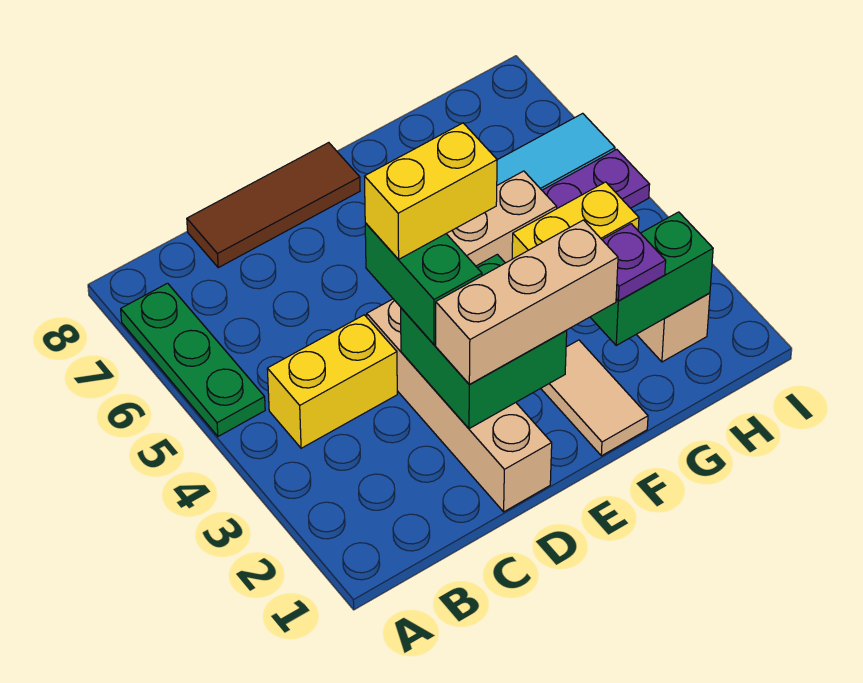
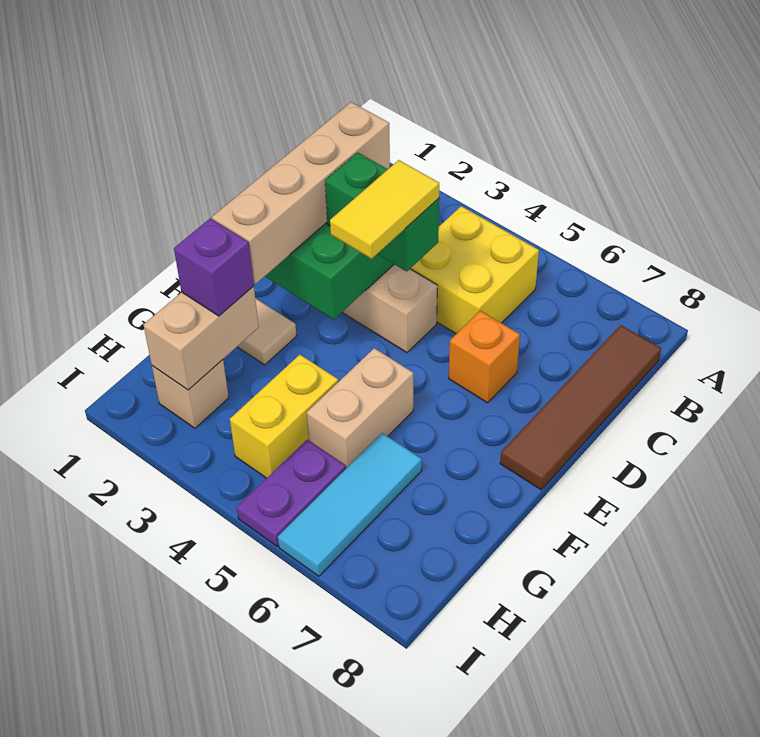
green 1x3 plate [121,283,265,436] -> none
yellow 1x2 brick [267,315,397,448] -> yellow 2x2 brick [410,206,539,334]
brown 1x3 tile [187,143,360,268] -> brown 1x4 tile [500,325,661,490]
tan 1x3 brick [436,220,618,385] -> tan 1x4 brick [212,102,390,284]
yellow 1x2 brick [364,123,497,259] -> yellow 1x2 tile [330,160,439,259]
none -> orange 1x1 brick [449,311,520,403]
green 1x2 brick [590,212,713,345] -> tan 1x2 brick [144,286,259,390]
purple 1x1 plate [602,224,666,301] -> purple 1x1 brick [174,218,254,316]

